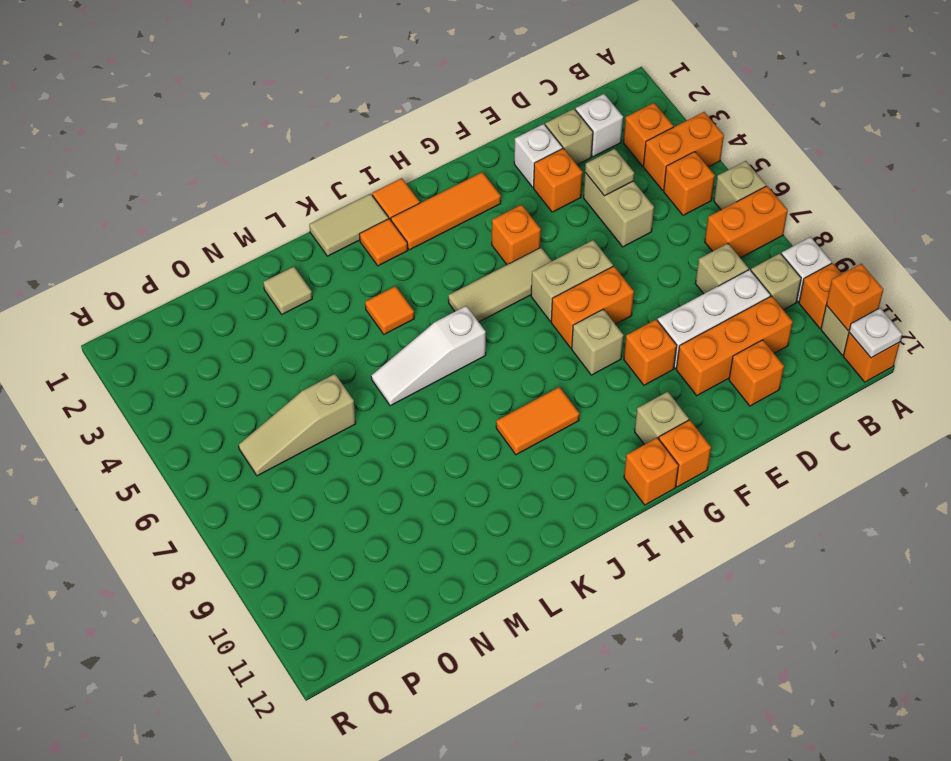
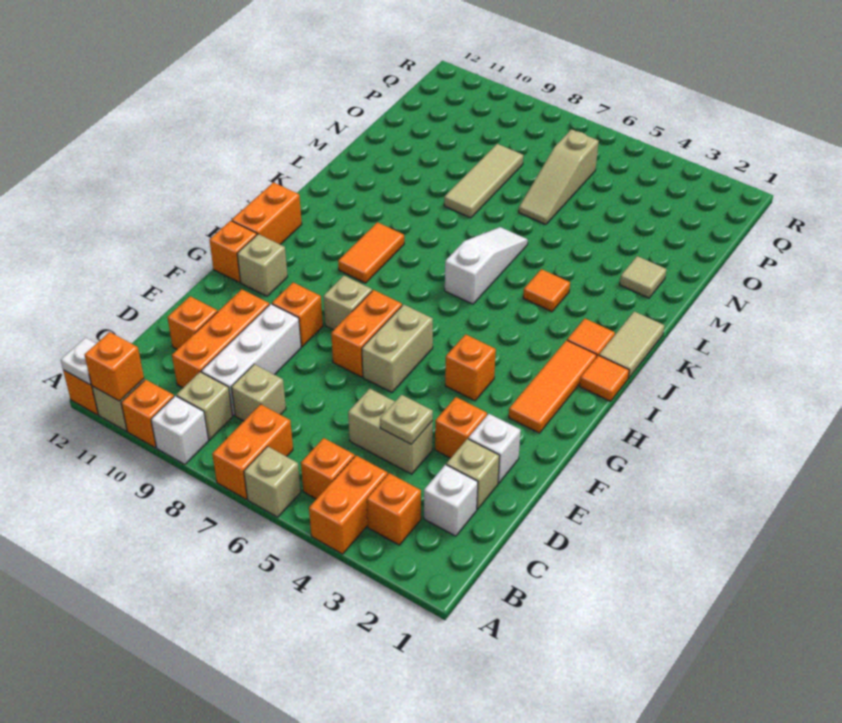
tan 1x3 tile [448,248,552,322] -> tan 1x3 tile moved to [444,144,523,218]
orange 1x1 brick [624,438,679,505] -> orange 1x2 brick [232,182,302,244]
tan 1x3 slope [238,374,356,476] -> tan 1x3 slope turned to [519,129,599,225]

